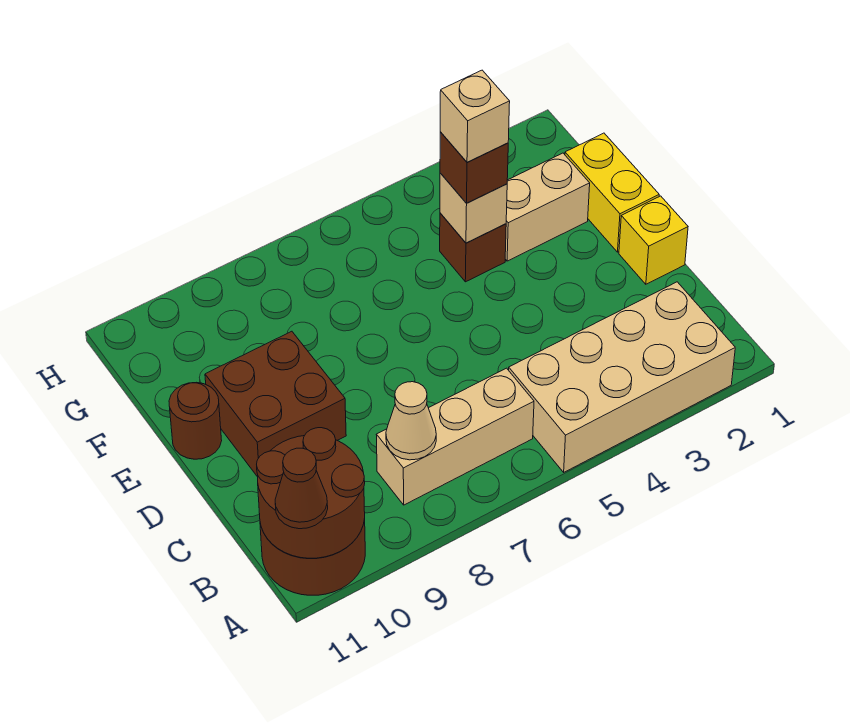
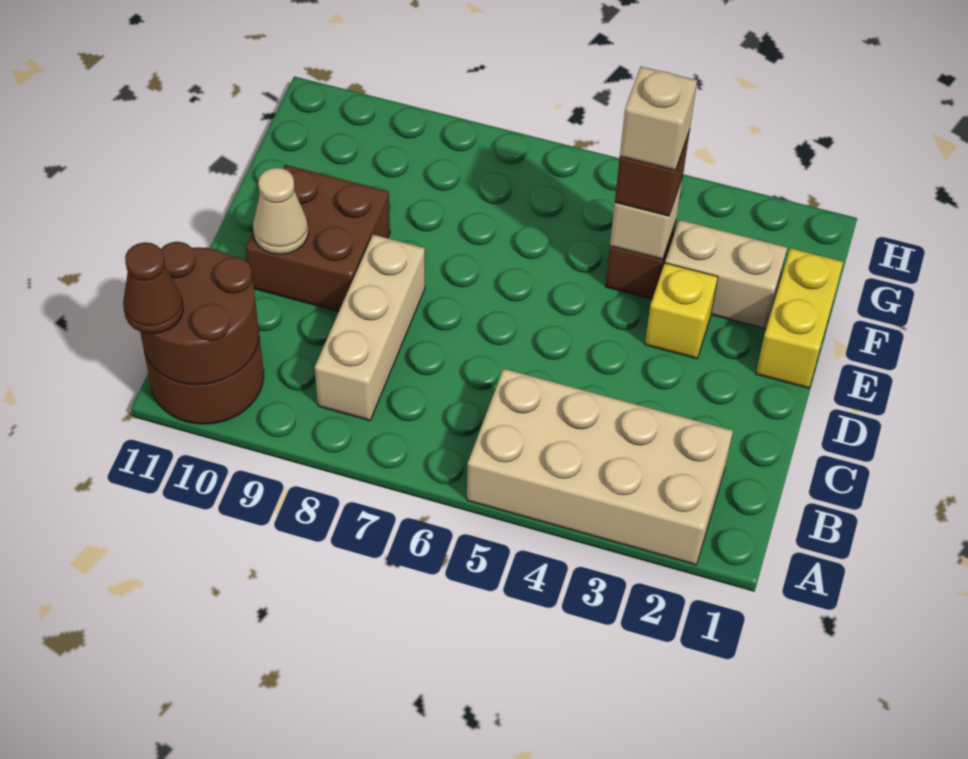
tan 1x3 brick [376,368,534,505] -> tan 1x3 brick turned to [315,235,425,420]
tan 1x1 cone [386,382,436,460] -> tan 1x1 cone moved to [253,168,308,254]
yellow 1x1 brick [619,196,688,284] -> yellow 1x1 brick moved to [645,263,718,359]
brown 1x1 round brick [169,382,222,459] -> none

